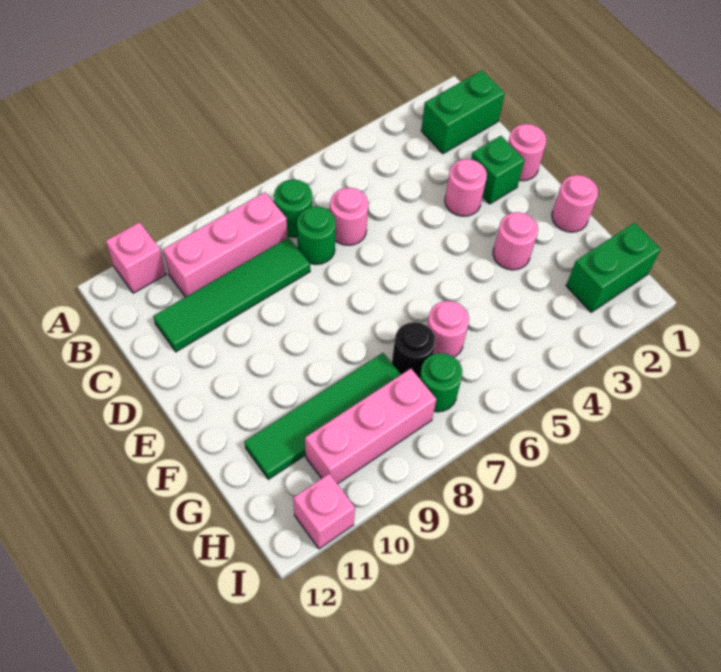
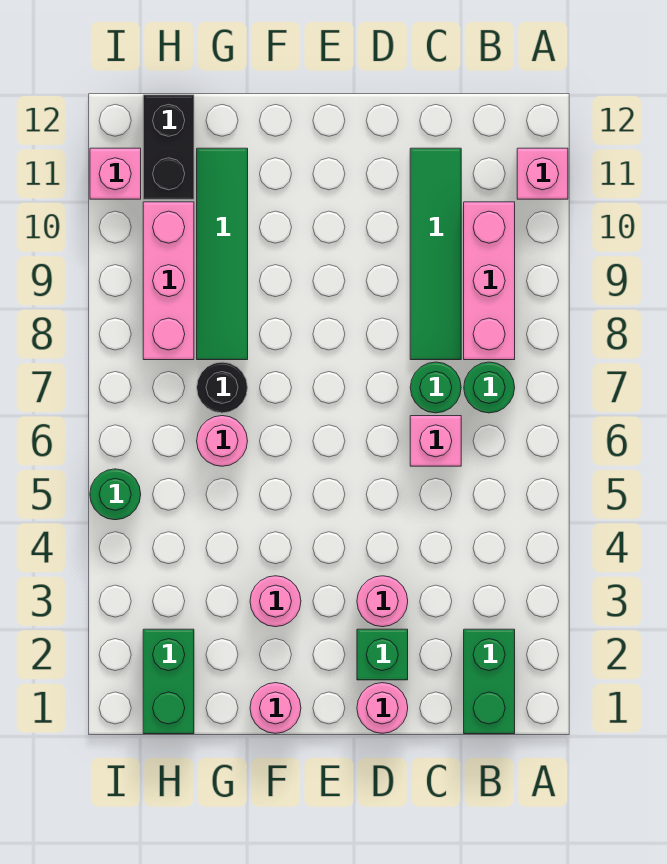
pink 1x1 round brick [330,188,368,245] -> pink 1x1 brick [410,416,461,466]
green 1x1 round brick [420,353,462,412] -> green 1x1 round brick moved to [90,469,141,520]
none -> black 1x2 brick [143,95,194,199]

